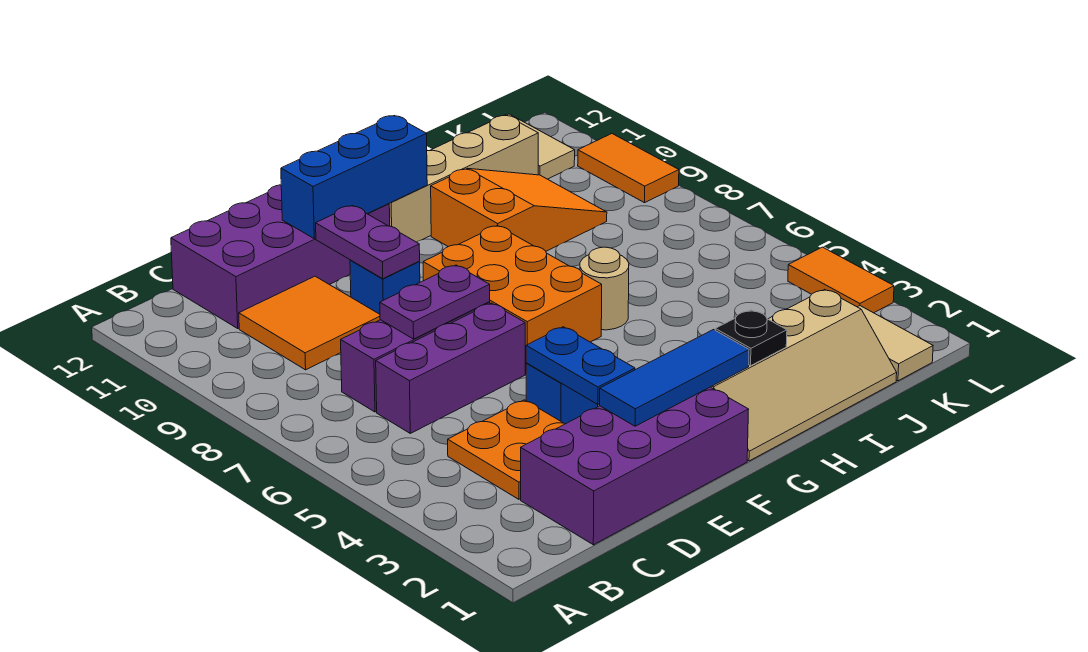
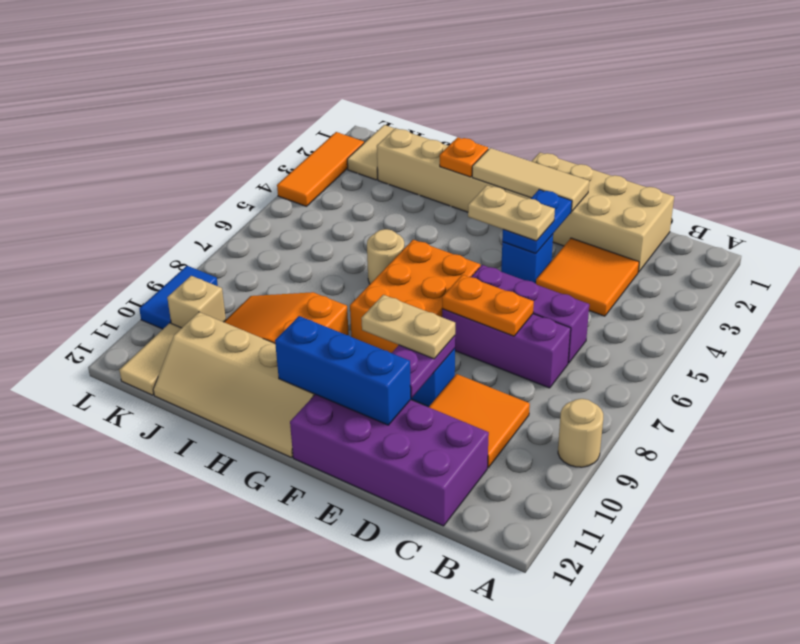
none -> tan 1x1 round brick [558,399,603,467]
purple 2x4 brick [521,387,749,545] -> tan 2x4 brick [505,153,674,272]
orange 2x2 plate [448,400,565,499] -> orange 2x2 tile [536,238,639,316]
purple 1x2 plate [380,265,490,339] -> orange 1x2 plate [442,275,534,336]
blue 1x3 tile [600,330,749,426] -> tan 1x3 tile [472,148,589,212]
none -> tan 1x2 plate [468,185,555,241]
none -> tan 1x2 plate [361,295,455,359]
black 1x1 plate [715,310,787,366] -> orange 1x1 plate [440,137,488,177]
none -> tan 1x1 brick [167,276,226,328]
orange 1x2 tile [788,247,894,313] -> orange 1x3 tile [277,132,364,207]
orange 1x2 tile [578,134,679,203] -> blue 1x2 tile [139,266,218,329]

